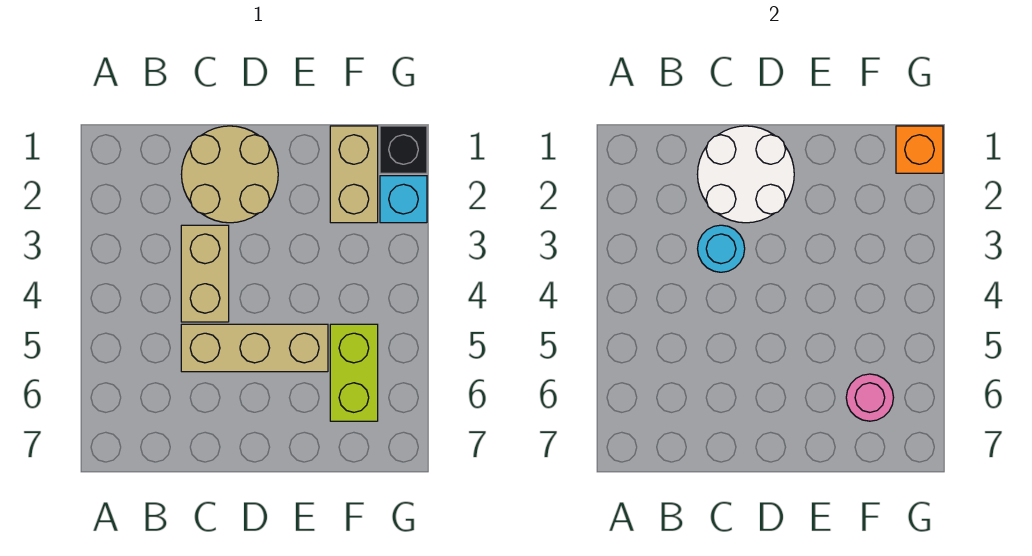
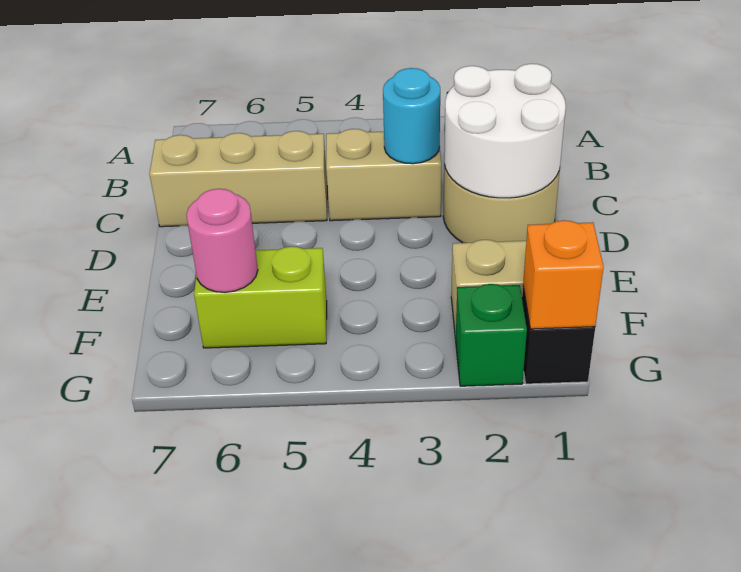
tan 1x3 brick [181,324,328,372] -> tan 1x3 brick turned to [149,131,327,227]
cyan 1x1 brick [380,176,427,223] -> green 1x1 brick [455,284,527,386]

